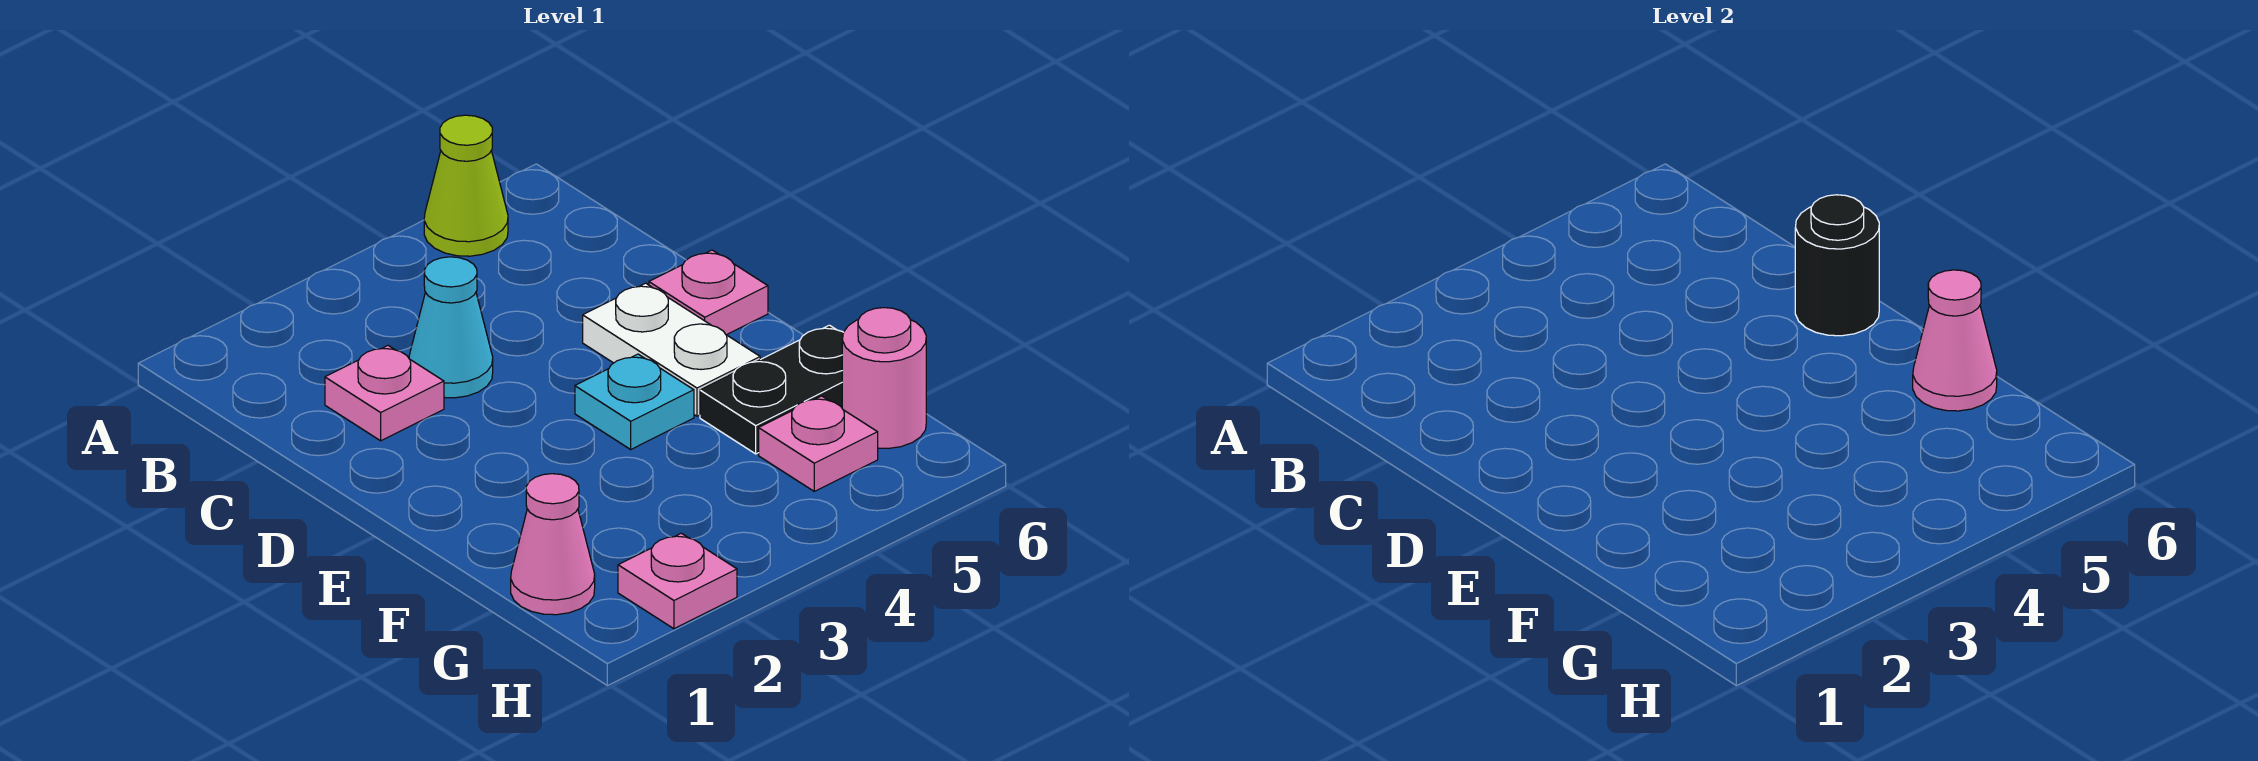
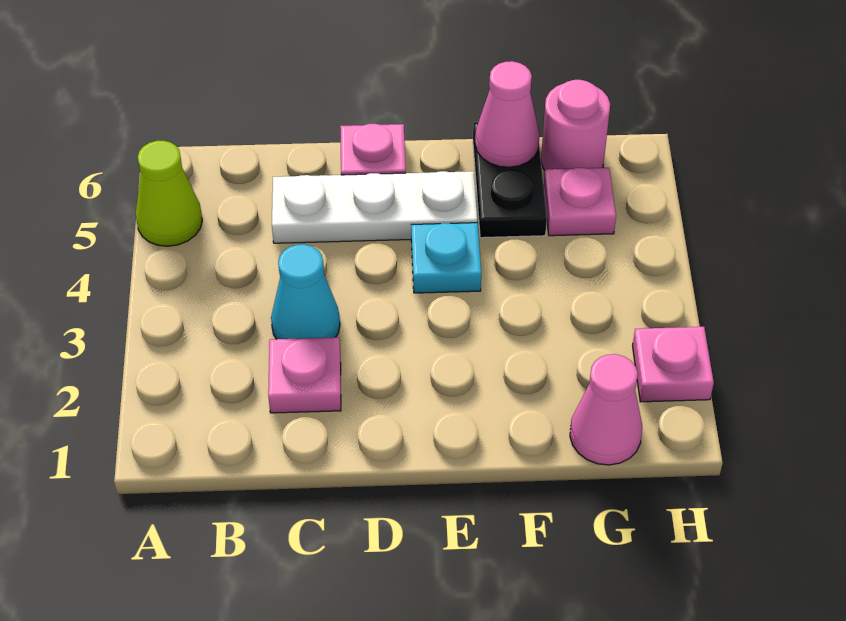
white 1x2 plate [583,283,760,416] -> white 1x3 plate [272,171,477,243]
black 1x1 round brick [1795,195,1879,336] -> none

